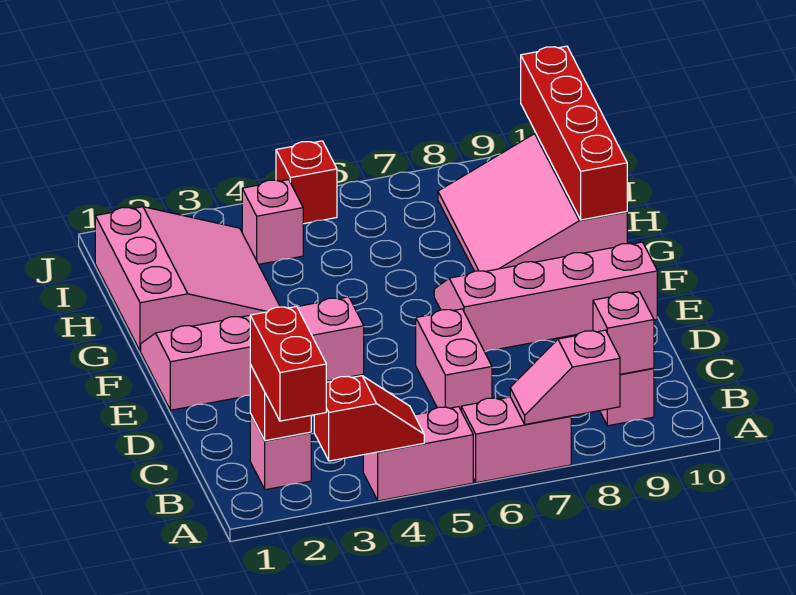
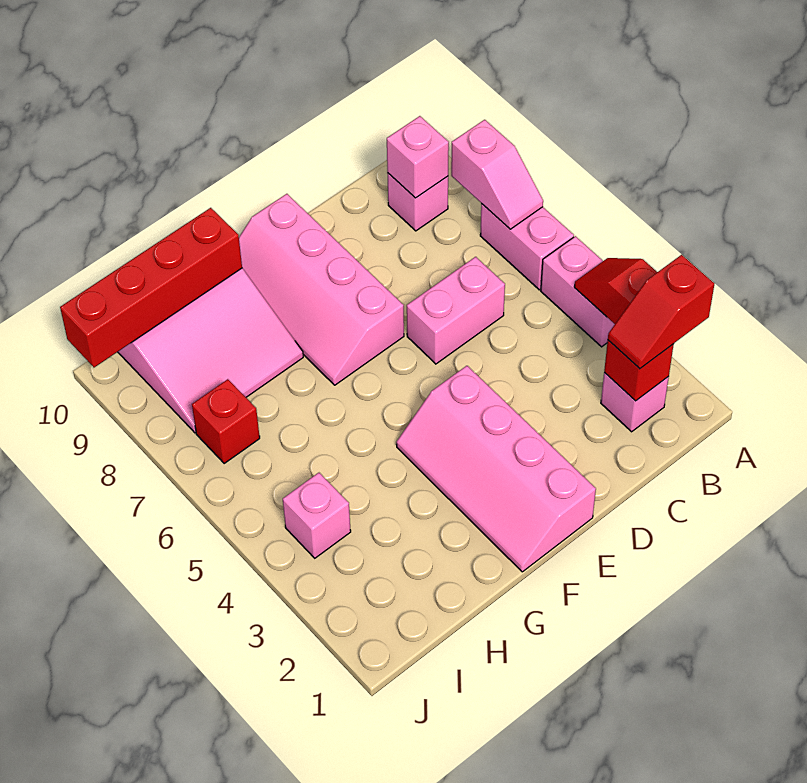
red 1x2 brick [250,306,326,421] -> red 1x2 slope [608,255,714,369]
pink 3x3 slope [95,207,280,351] -> none
red 1x1 brick [276,141,337,224] -> red 1x1 brick moved to [192,379,260,463]

